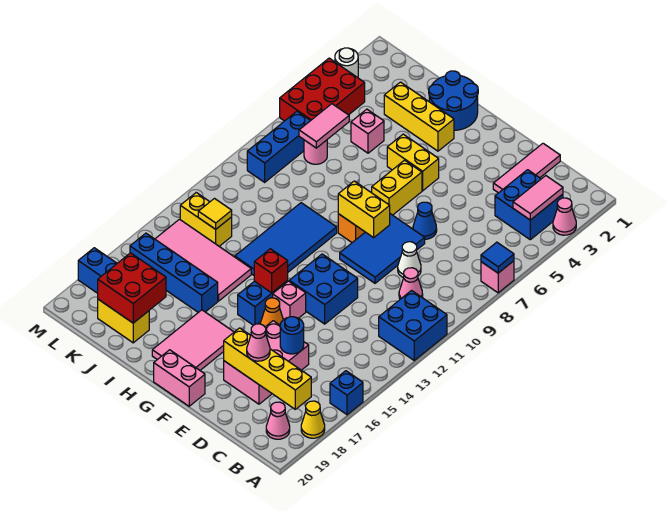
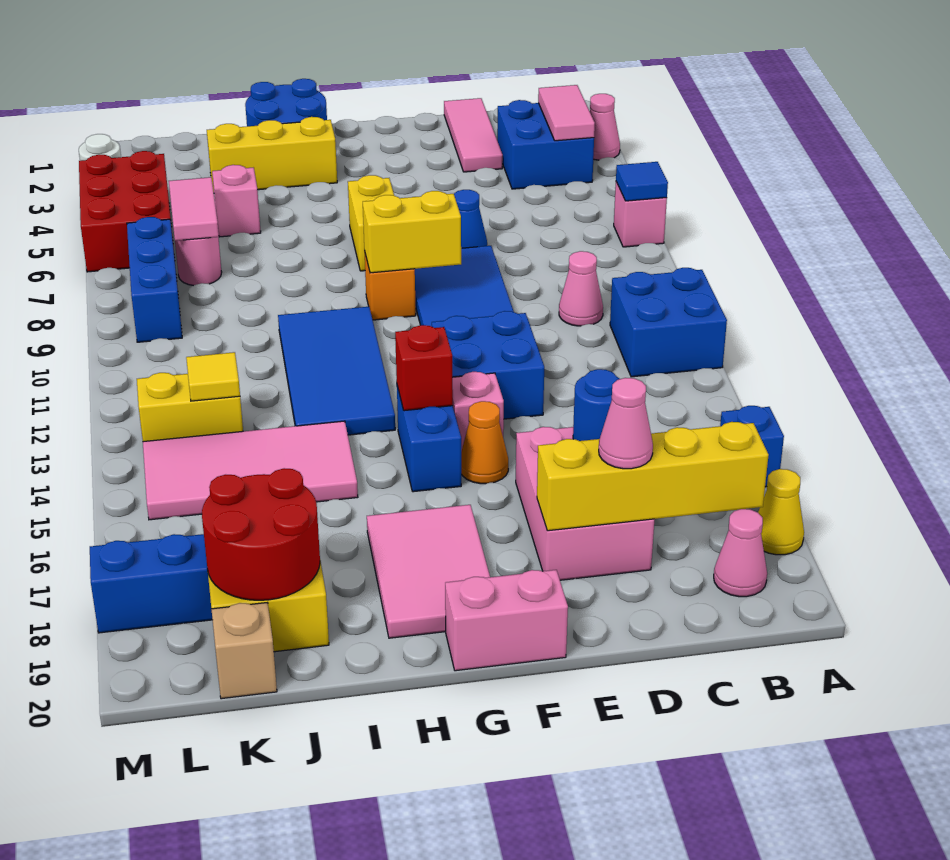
white 1x1 cone [398,242,421,278] -> none
yellow 1x2 brick [387,134,439,191] -> none
blue 1x4 brick [130,233,218,312] -> none
red 2x2 brick [98,253,166,323] -> red 2x2 round brick [202,468,320,600]
none -> tan 1x1 brick [211,603,277,699]

